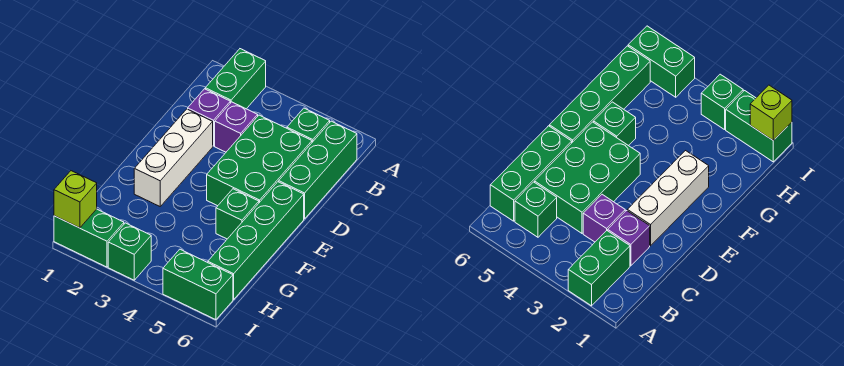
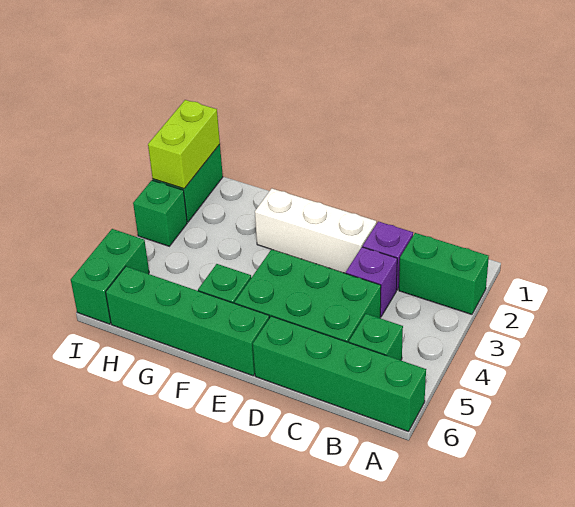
green 1x3 brick [279,121,357,219] -> green 1x4 brick [253,316,426,432]
lime 1x1 brick [54,171,97,228] -> lime 1x2 brick [148,100,220,189]

